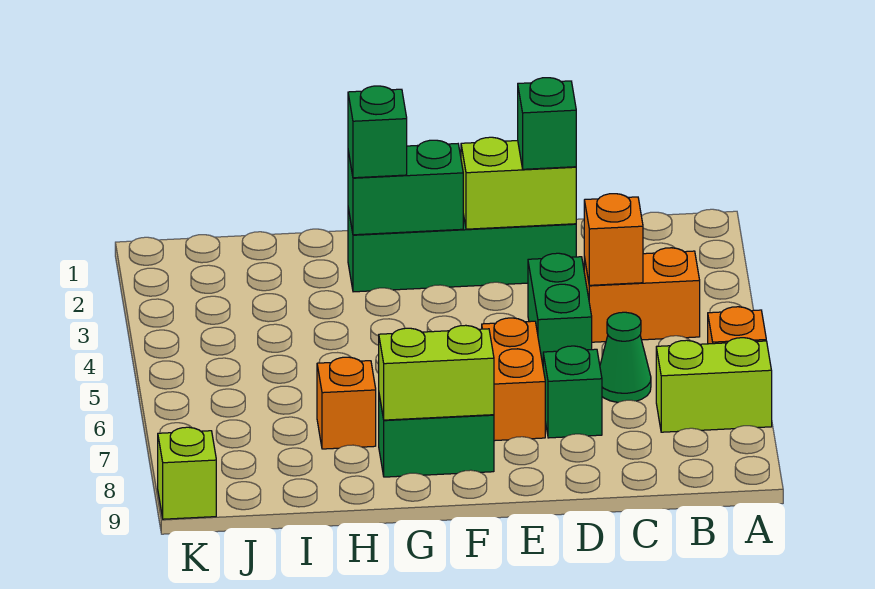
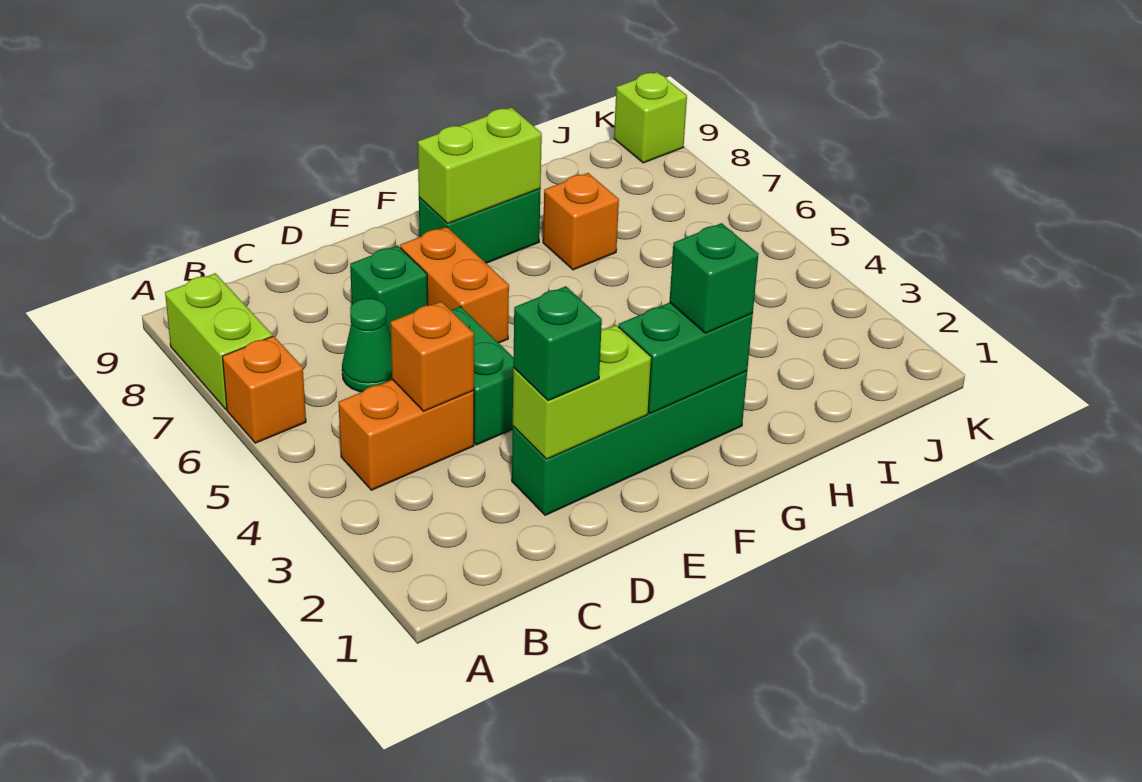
lime 1x2 brick [656,338,772,432] -> lime 1x2 brick turned to [165,273,272,409]

